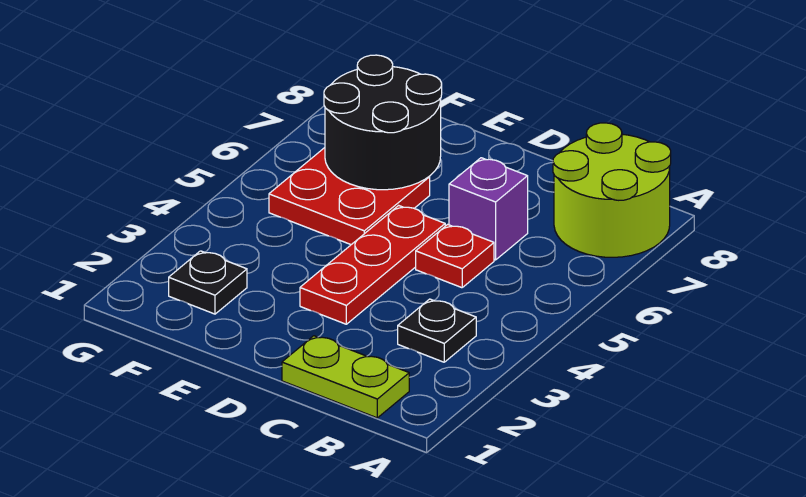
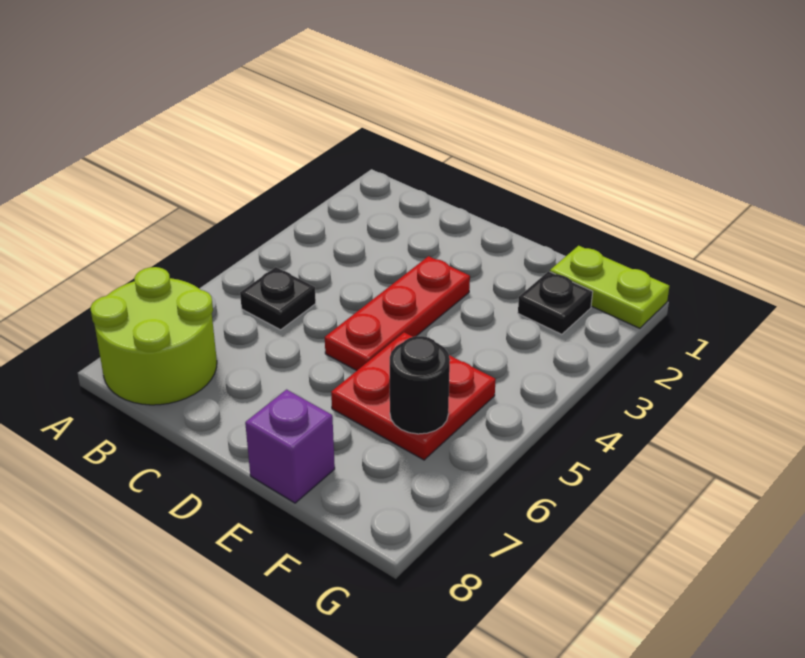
lime 1x2 plate [282,336,409,418] -> lime 1x2 plate moved to [550,246,669,328]
black 1x1 plate [398,299,476,362] -> black 1x1 plate moved to [240,267,316,330]
red 1x1 plate [416,225,494,288] -> none
purple 1x1 brick [449,158,528,260] -> purple 1x1 brick moved to [245,390,335,503]
black 2x2 round brick [324,55,442,190] -> black 1x1 round brick [389,336,450,434]

